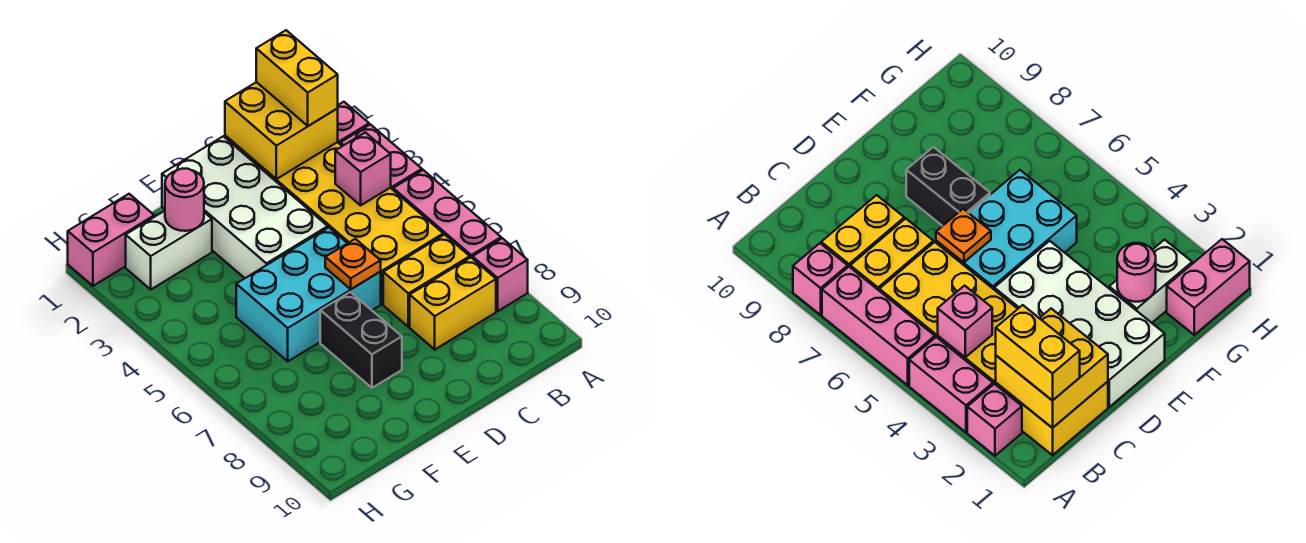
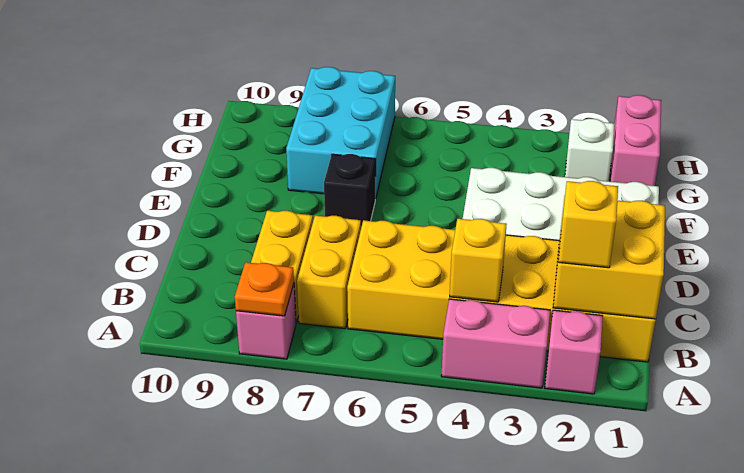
pink 1x3 brick [393,170,501,258] -> none
yellow 1x2 brick [256,30,338,126] -> yellow 1x1 brick [558,181,618,268]
pink 1x1 brick [335,132,391,205] -> yellow 1x1 brick [450,219,507,302]
cyan 2x3 brick [236,228,381,361] -> cyan 2x3 brick moved to [286,67,395,199]
orange 1x1 plate [325,239,381,289] -> orange 1x1 plate moved to [235,262,294,316]
black 1x2 brick [320,292,402,388] -> black 1x1 brick [324,154,376,227]
white 1x2 brick [126,211,212,289] -> white 1x1 brick [565,119,615,181]
pink 1x1 round brick [165,168,204,231] -> none

